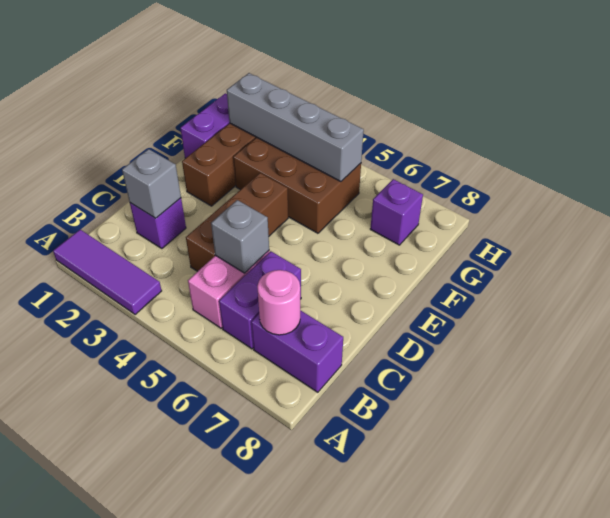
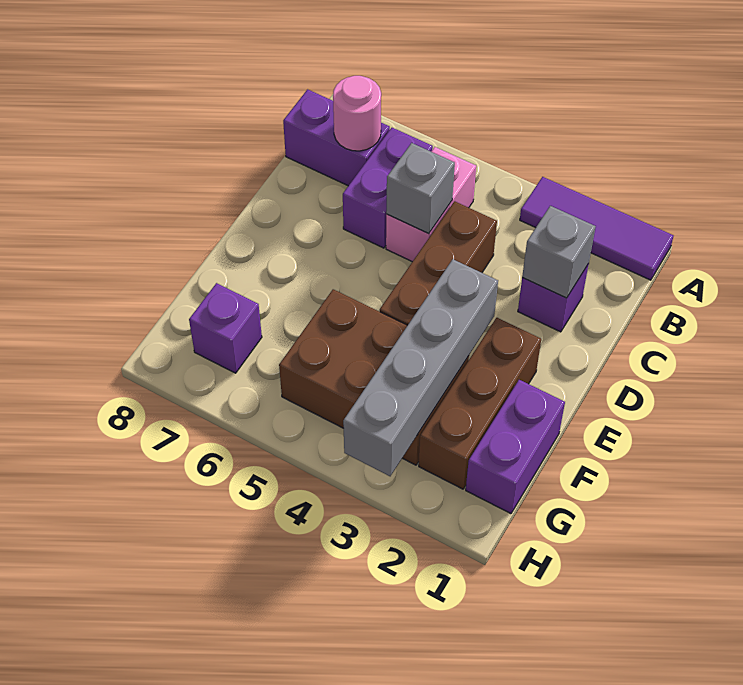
grey 1x4 brick [227,73,364,182] -> grey 1x4 brick turned to [343,259,498,476]

